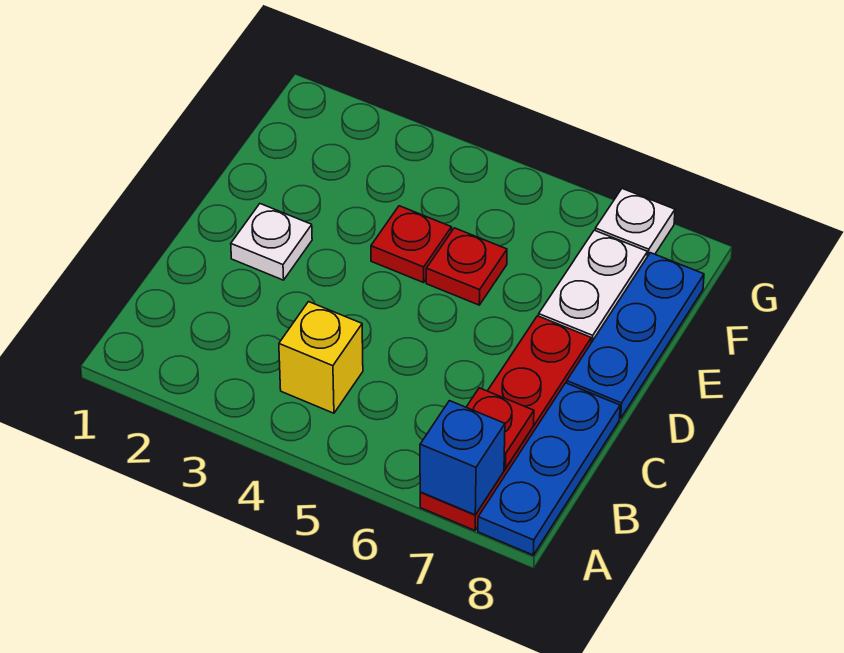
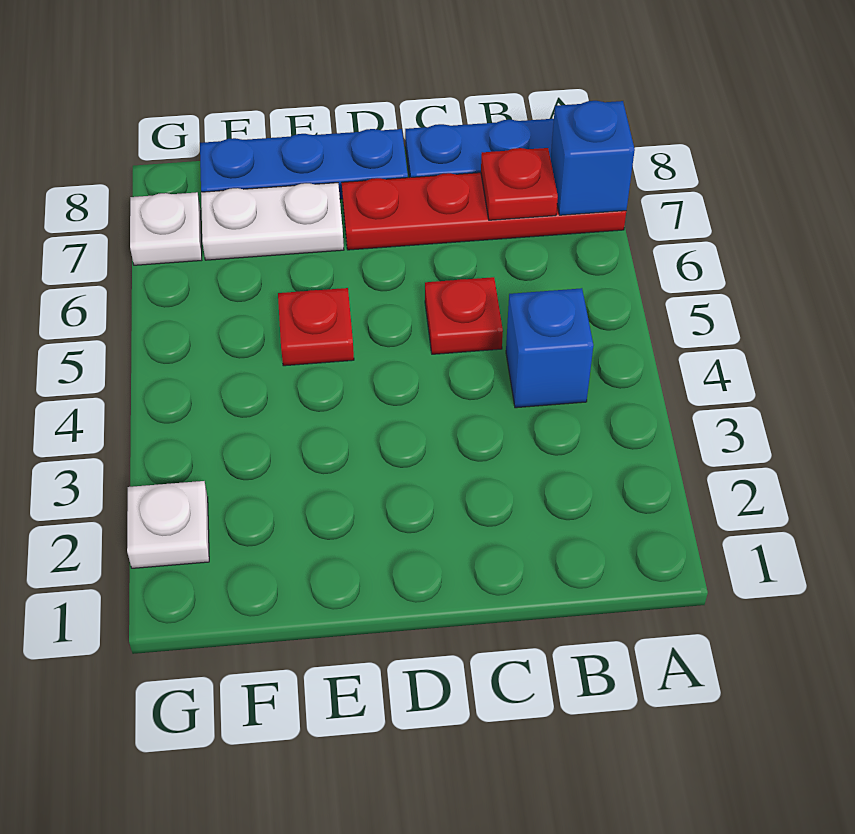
yellow 1x1 brick [279,302,363,413] -> blue 1x1 brick [506,288,593,408]
white 1x1 plate [231,204,312,280] -> white 1x1 plate moved to [127,481,209,568]
red 1x1 plate [371,206,452,283] -> red 1x1 plate moved to [425,277,503,354]

